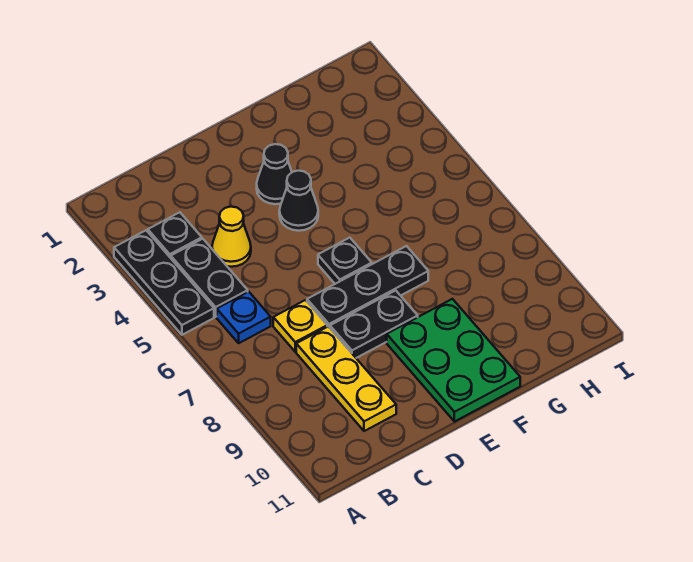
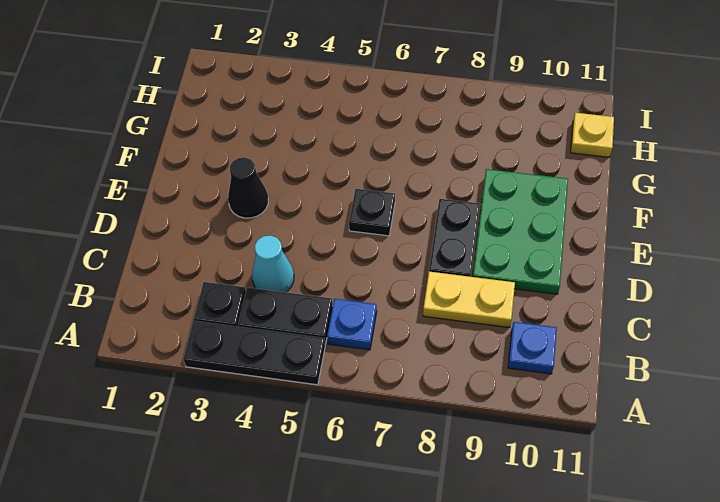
none -> blue 1x1 plate [508,322,557,374]
yellow 1x1 cone [212,207,251,267] -> cyan 1x1 cone [252,236,294,292]
yellow 1x1 plate [273,300,327,352] -> yellow 1x1 plate moved to [571,113,614,157]
yellow 1x3 plate [296,326,396,431] -> yellow 1x2 plate [423,272,515,328]
black 1x3 plate [307,246,428,328] -> none
black 1x1 cone [279,171,318,231] -> none
green 2x3 plate [387,299,520,422] -> green 2x3 plate turned to [473,169,568,294]

